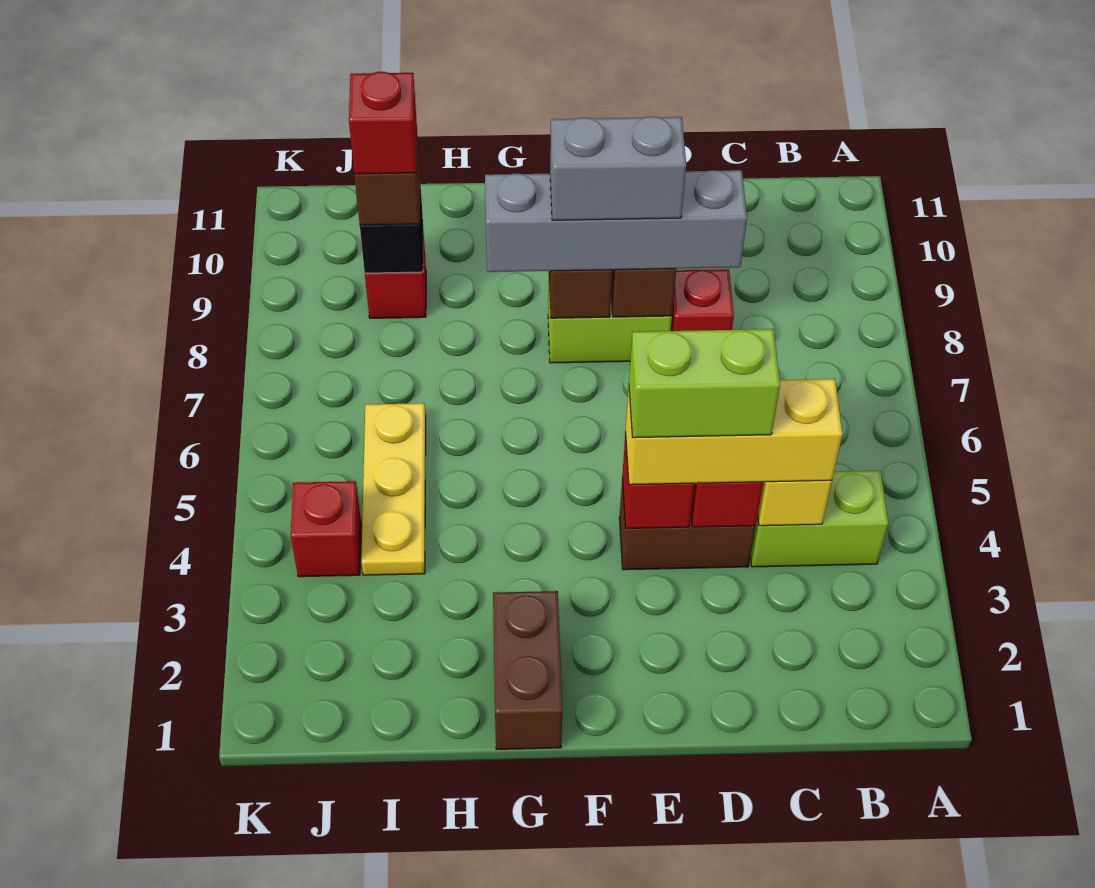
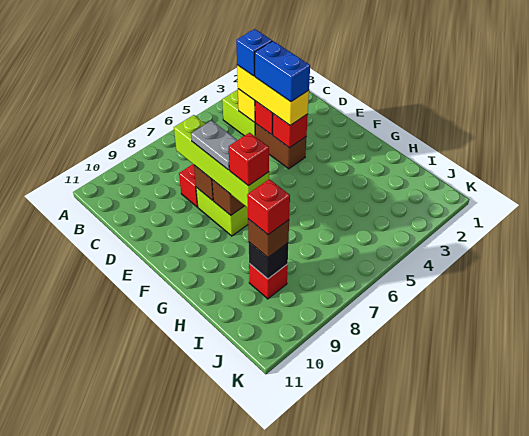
none -> blue 1x1 brick [236,29,272,76]
lime 1x2 brick [629,329,780,438] -> blue 1x2 brick [255,41,310,102]
grey 1x4 brick [485,170,747,272] -> lime 1x4 brick [174,115,269,208]
grey 1x2 brick [550,116,686,220] -> grey 1x2 plate [191,121,237,170]
brown 1x2 brick [493,591,562,749] -> none
yellow 1x3 plate [361,403,426,575] -> none
red 1x1 brick [291,481,361,577] -> red 1x1 brick moved to [229,133,269,186]

